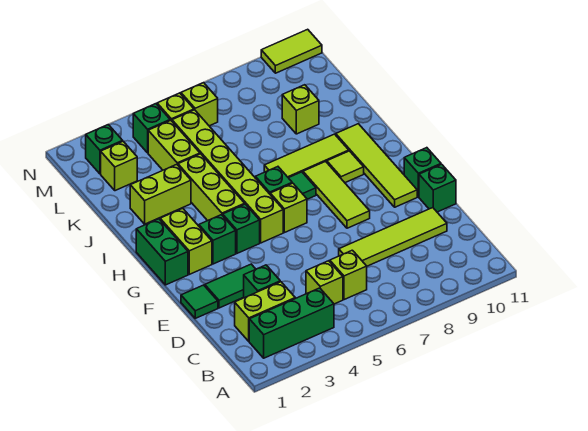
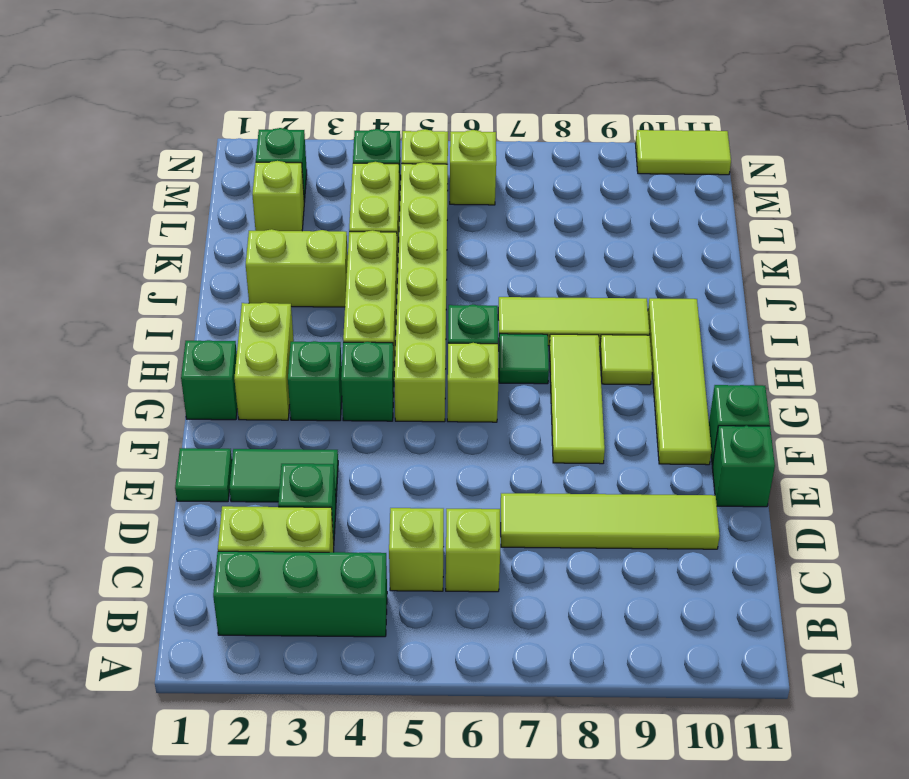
green 1x2 brick [136,219,188,285] -> green 1x1 brick [181,340,237,420]
lime 1x1 brick [282,85,319,134] -> none

